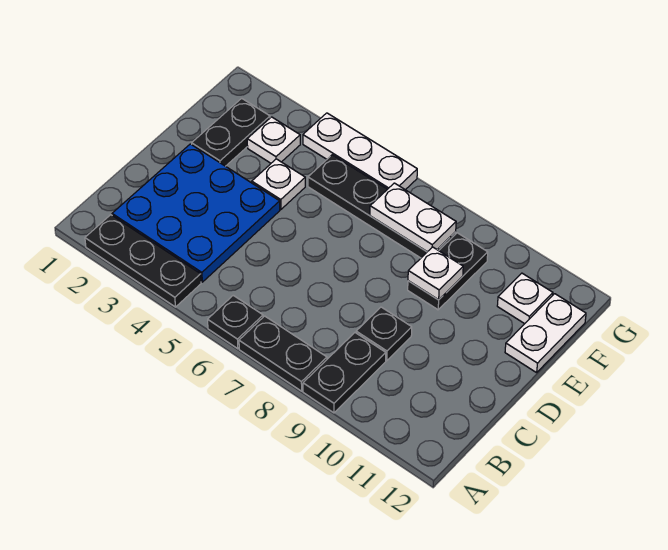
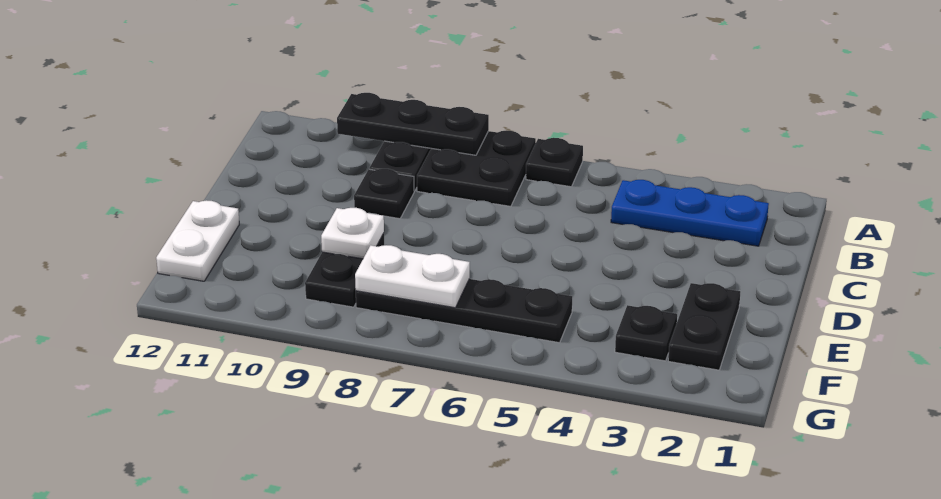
black 1x3 plate [85,215,201,307] -> black 1x3 plate moved to [337,93,489,155]
black 1x2 plate [239,316,327,391] -> black 2x2 plate [417,131,536,206]
blue 3x3 plate [112,144,280,282] -> blue 1x3 plate [611,180,769,246]
white 1x1 plate [252,159,305,209] -> none
white 1x1 plate [247,117,300,163] -> black 1x1 plate [615,305,677,361]
white 1x1 plate [497,273,553,324] -> none
white 1x3 plate [303,113,417,190] -> none

